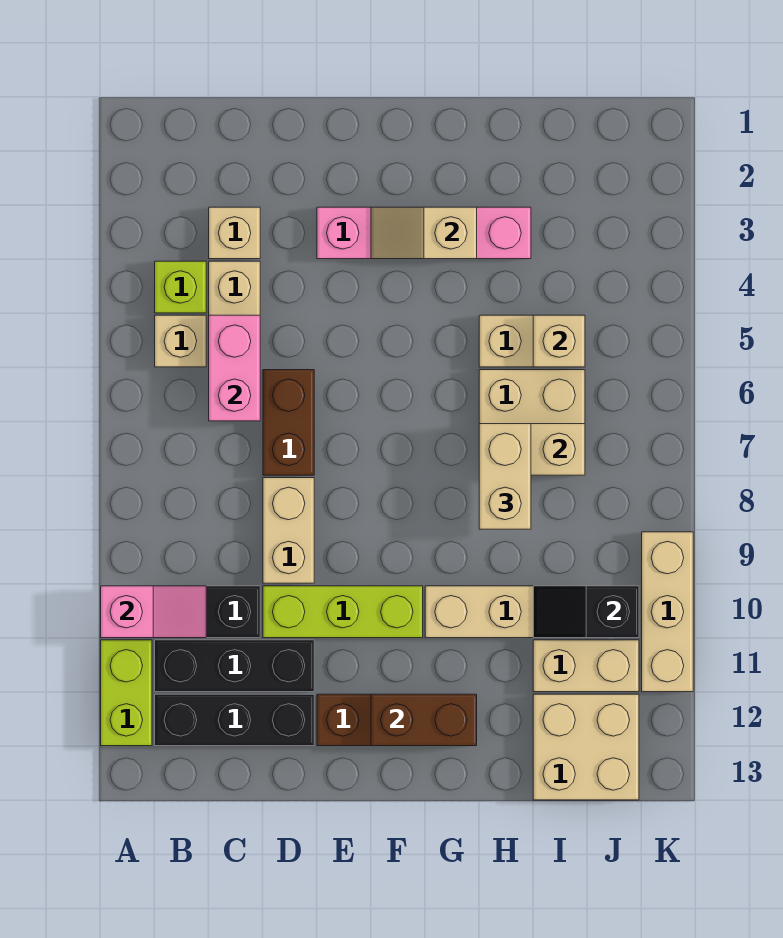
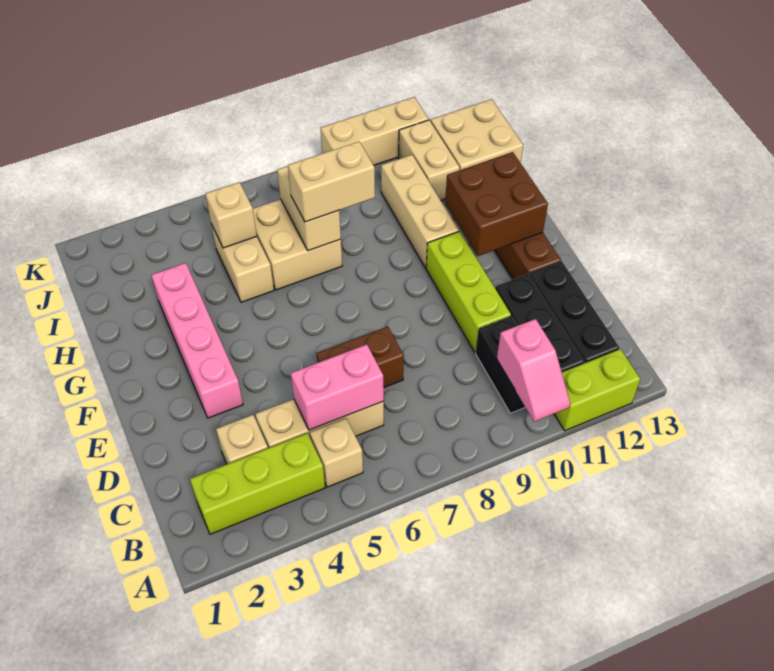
pink 1x2 slope [101,586,206,638] -> pink 1x2 slope turned to [497,319,570,422]
lime 1x1 brick [155,261,206,313] -> lime 1x3 brick [190,433,325,534]
tan 1x2 brick [263,478,314,583] -> none
tan 1x2 slope [371,207,477,259] -> none
brown 1x2 brick [371,694,477,746] -> brown 2x2 brick [445,152,548,256]
black 1x2 slope [533,586,639,638] -> none

